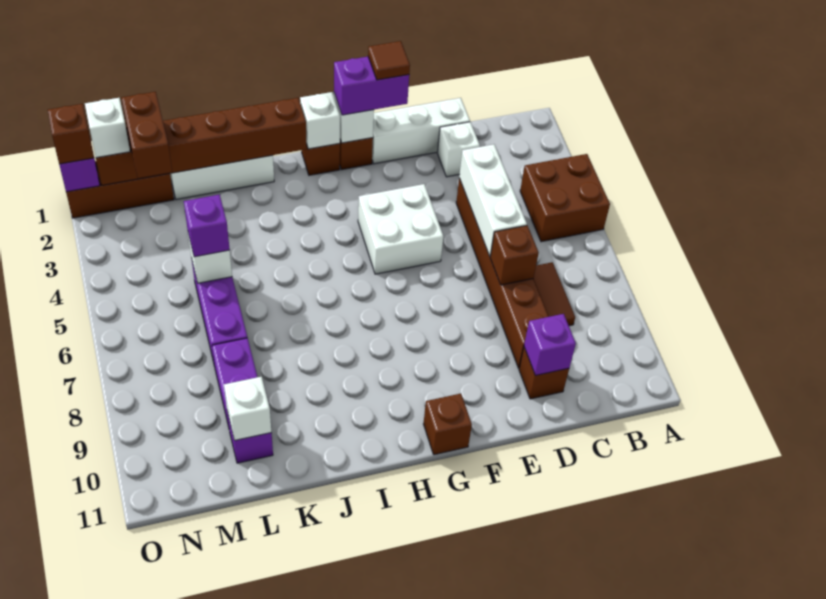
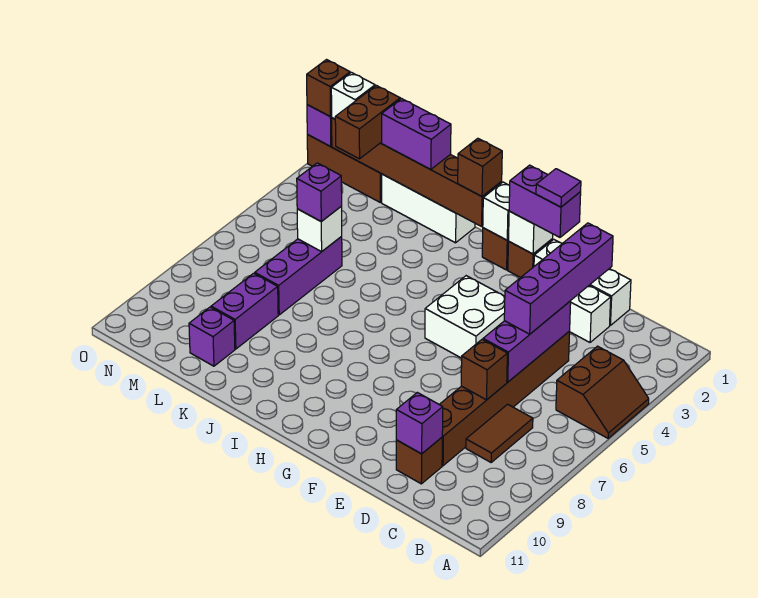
brown 2x2 brick [520,154,610,242] -> brown 2x2 slope [556,346,649,438]
none -> purple 1x4 brick [504,223,613,334]
white 1x3 brick [459,144,527,256] -> purple 1x3 brick [483,301,571,382]
brown 1x1 tile [368,41,410,80] -> purple 1x1 tile [536,169,581,207]
brown 1x1 brick [424,394,472,455] -> brown 1x1 brick moved to [458,138,502,196]
none -> purple 1x2 brick [382,99,451,170]
white 1x1 brick [224,377,271,440] -> none

